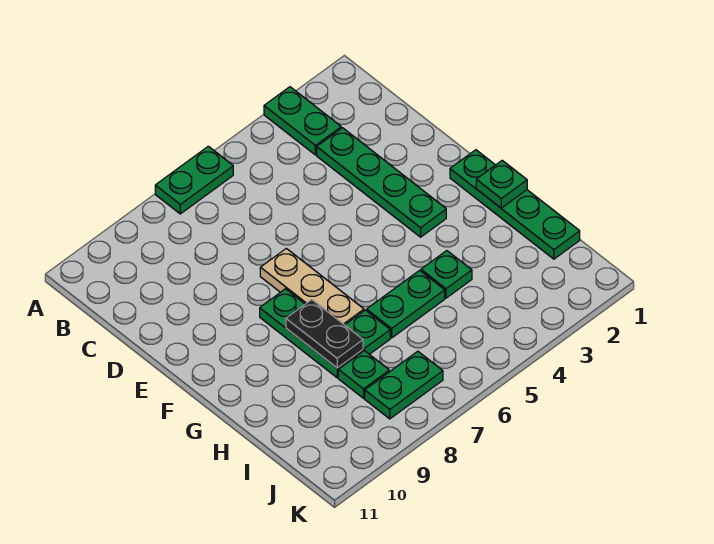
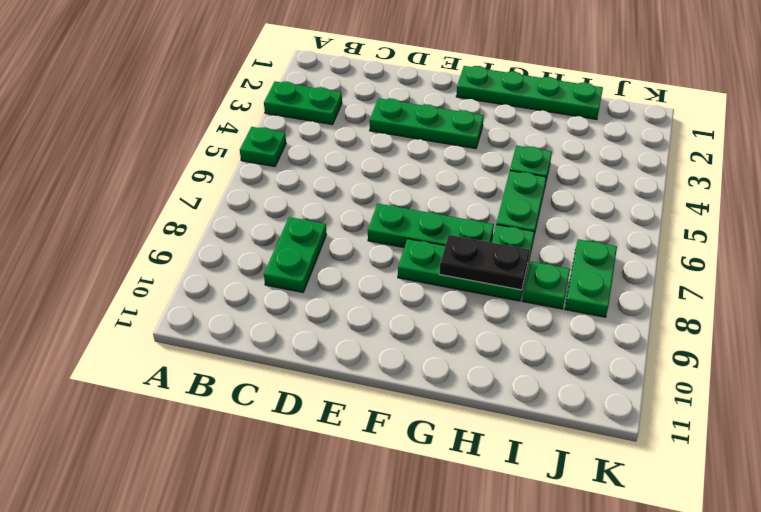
green 1x2 plate [155,146,233,214] -> green 1x2 plate moved to [264,217,326,292]
green 1x4 plate [317,128,446,237] -> green 1x3 plate [370,98,484,149]
tan 1x3 plate [260,248,364,325] -> green 1x3 plate [368,204,494,247]
green 1x1 plate [476,160,527,208] -> green 1x1 plate moved to [240,127,286,167]

